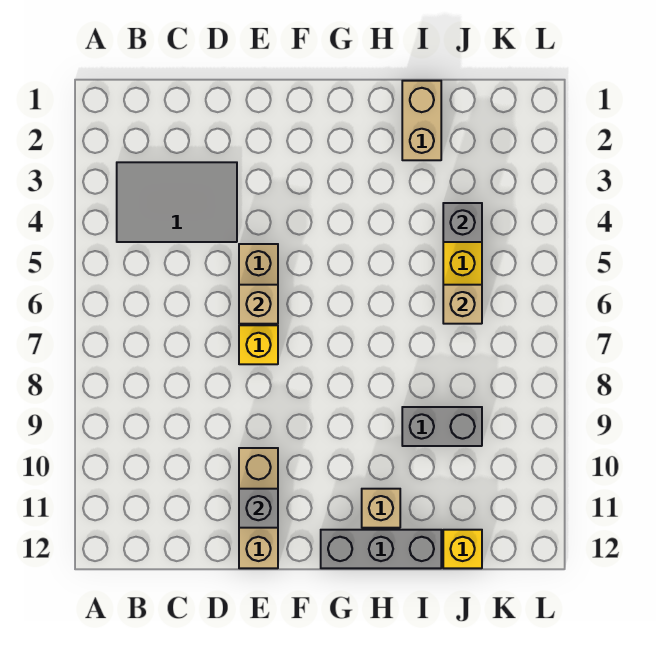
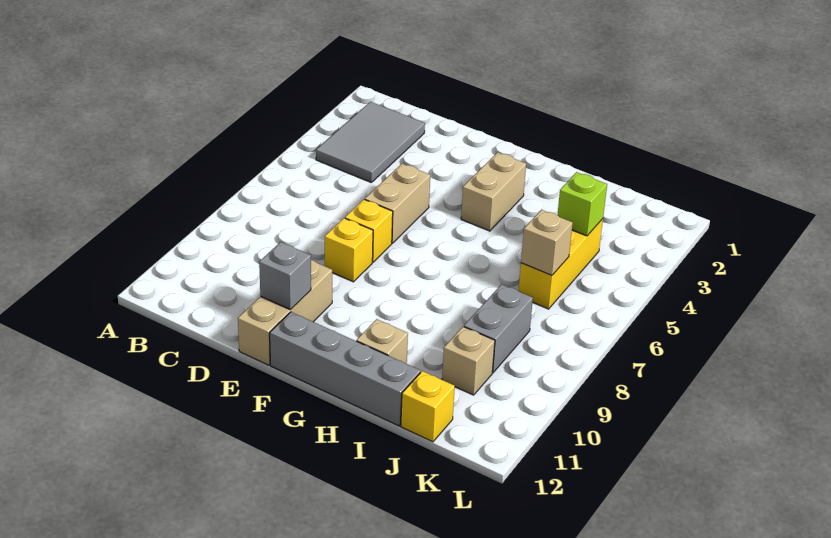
grey 2x3 tile [117,162,237,242] -> grey 2x3 tile turned to [316,102,425,182]
tan 1x1 brick [239,285,278,324] -> tan 1x1 brick moved to [442,327,495,395]
none -> yellow 1x1 brick [325,218,373,282]
grey 1x3 brick [321,530,441,568] -> grey 1x4 brick [270,312,421,426]
tan 1x2 brick [402,81,441,160] -> tan 1x2 brick moved to [461,152,526,231]
grey 1x2 brick [402,407,482,446] -> grey 1x2 brick turned to [464,284,533,373]
grey 1x1 brick [443,203,482,242] -> lime 1x1 brick [557,172,607,236]

